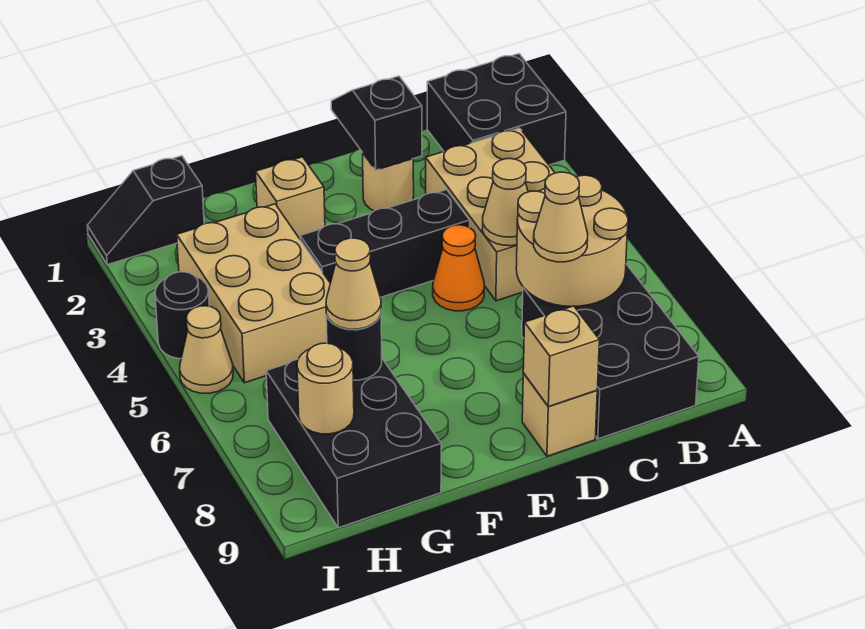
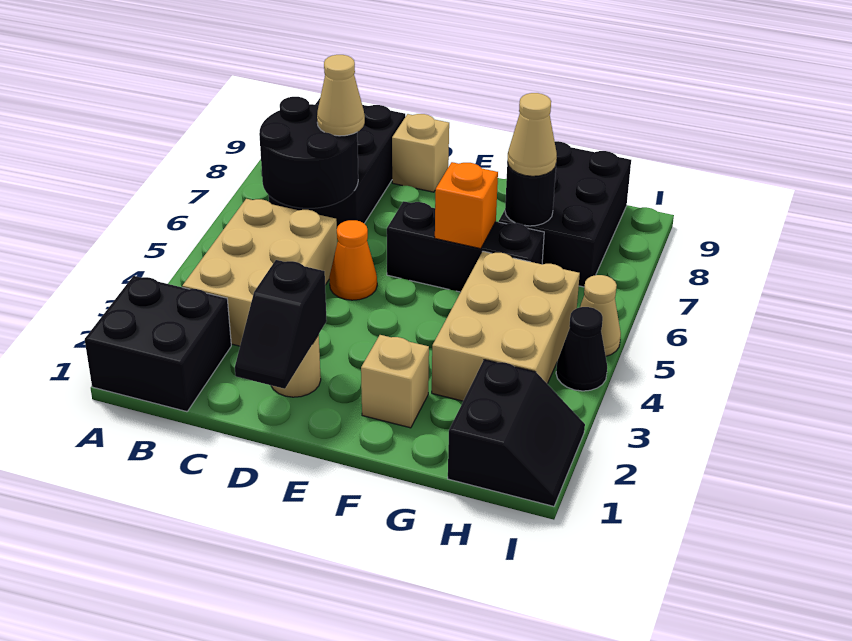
tan 2x2 round brick [516,175,628,307] -> black 2x2 round brick [259,97,358,208]
tan 1x1 cone [482,159,528,246] -> none
black 1x3 brick [300,190,470,297] -> black 1x3 brick moved to [387,201,544,292]
tan 1x1 brick [523,306,599,407] -> none
none -> orange 1x1 brick [435,162,498,249]
black 1x2 slope [87,156,204,265] -> black 2x2 slope [448,360,585,506]
tan 1x1 round brick [297,343,354,434] -> none
black 1x1 round brick [155,272,209,359] -> black 1x1 cone [556,307,607,391]

